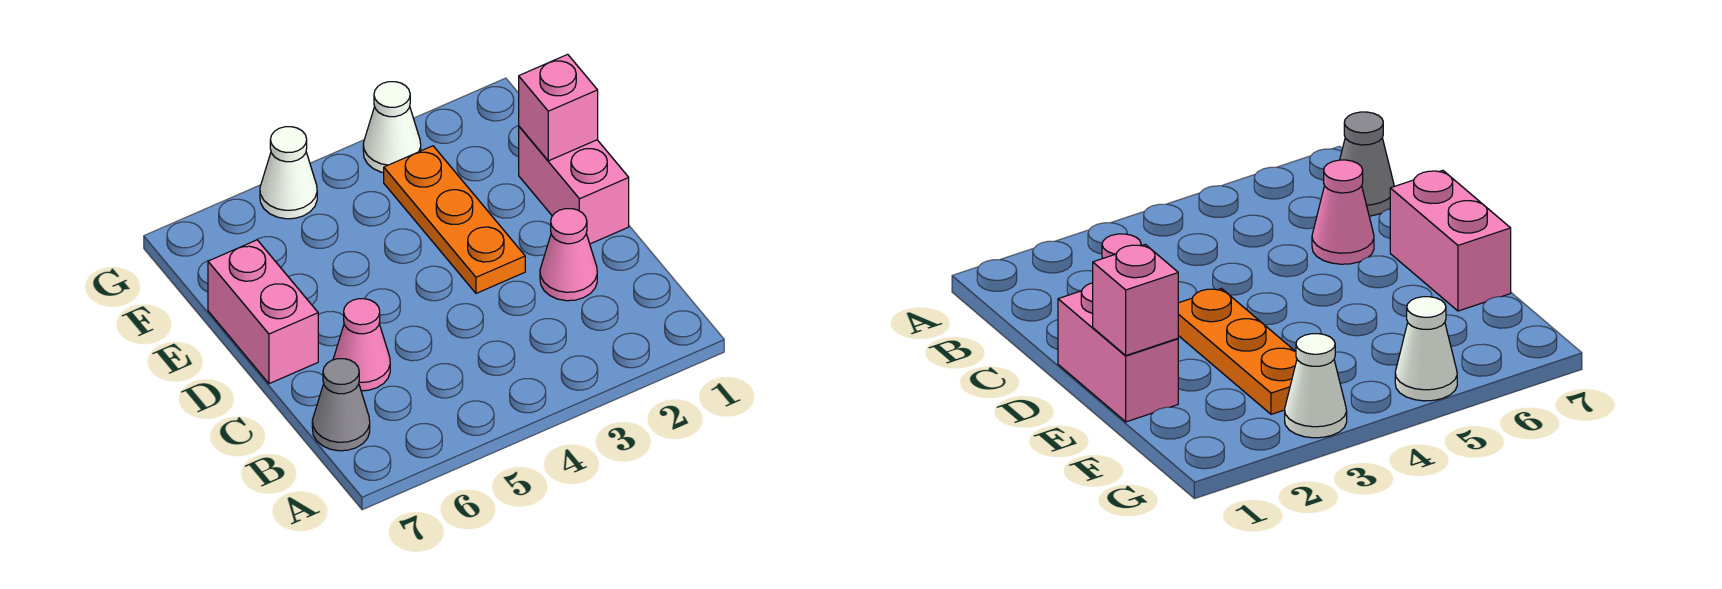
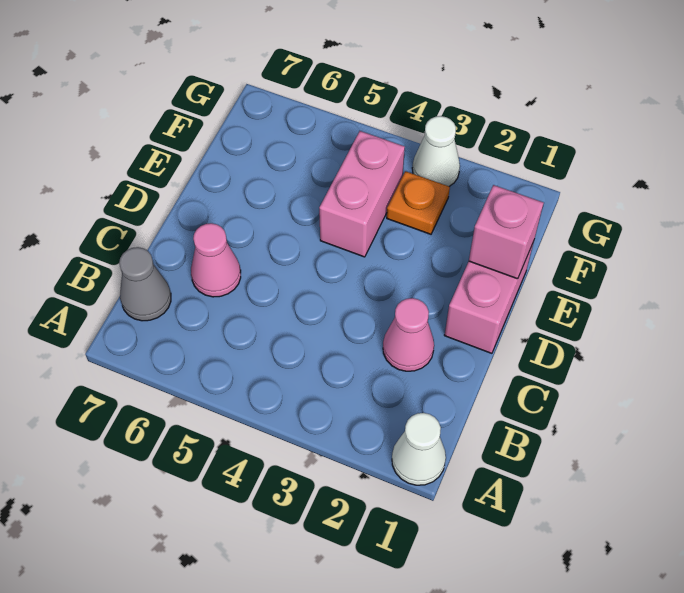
orange 1x3 plate [384,146,525,293] -> orange 1x1 plate [387,171,450,234]
pink 1x2 brick [208,240,318,384] -> pink 1x2 brick moved to [319,131,405,257]
white 1x1 cone [260,127,317,219] -> white 1x1 cone moved to [392,413,446,485]

